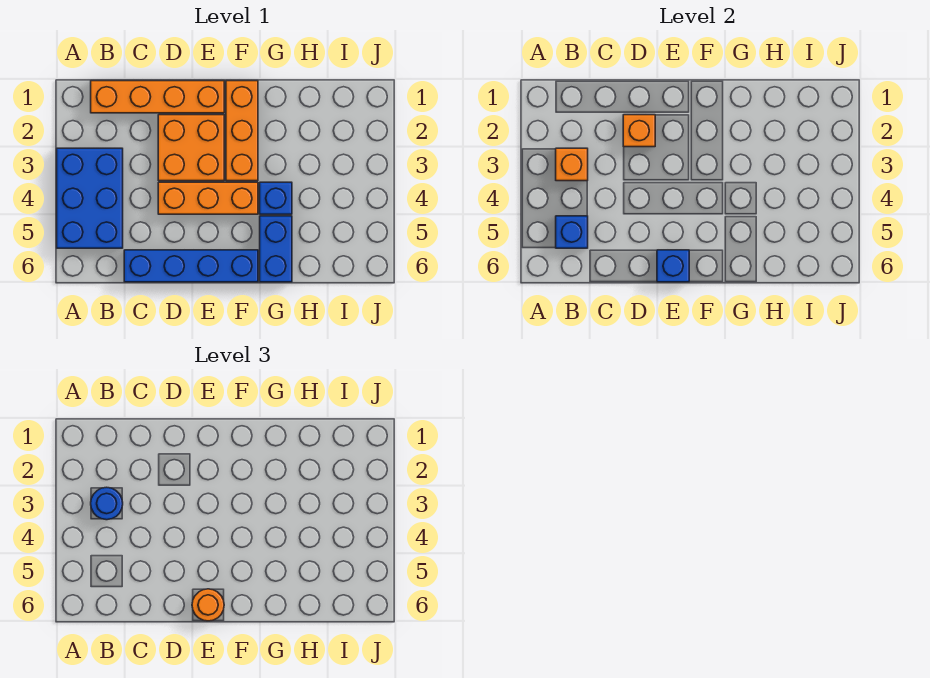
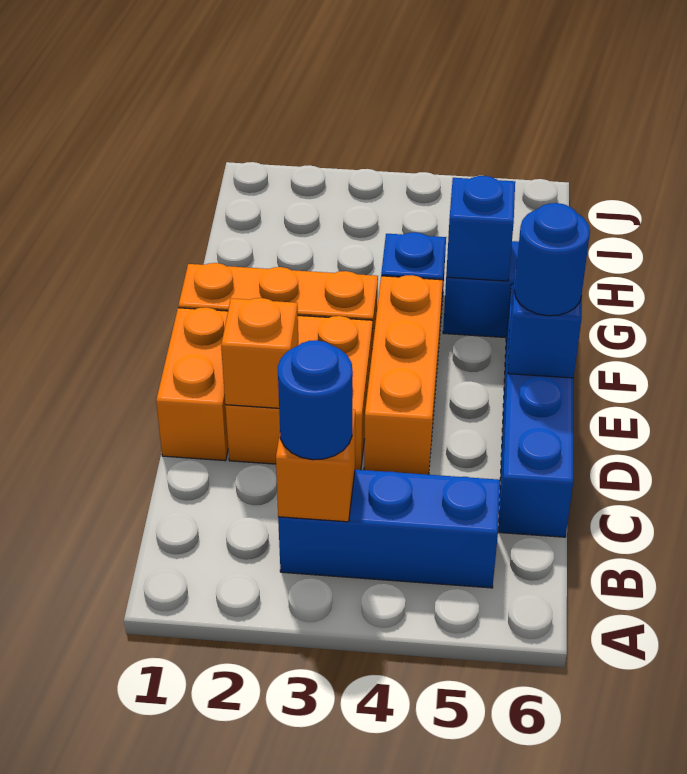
blue 2x3 brick [57,148,123,248] -> blue 1x3 brick [278,470,500,588]
orange 1x4 brick [91,81,224,113] -> orange 1x2 brick [156,307,228,461]
blue 1x1 brick [556,216,588,248] -> blue 1x1 brick moved to [446,176,515,281]
orange 1x1 round brick [192,589,224,621] -> blue 1x1 round brick [514,203,590,316]

